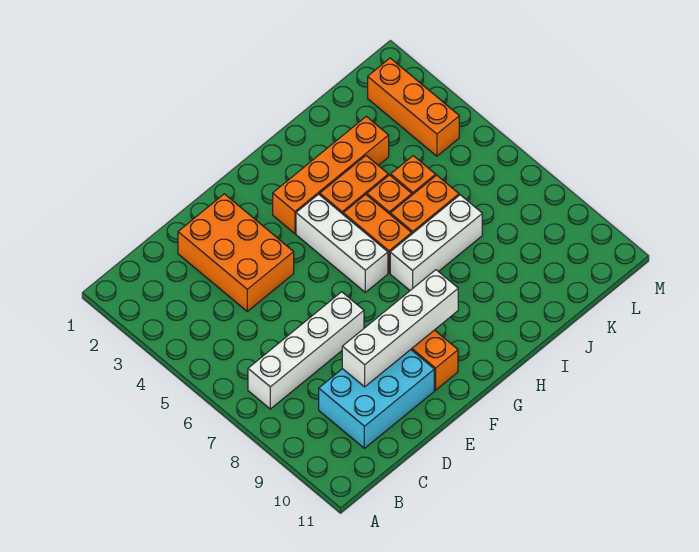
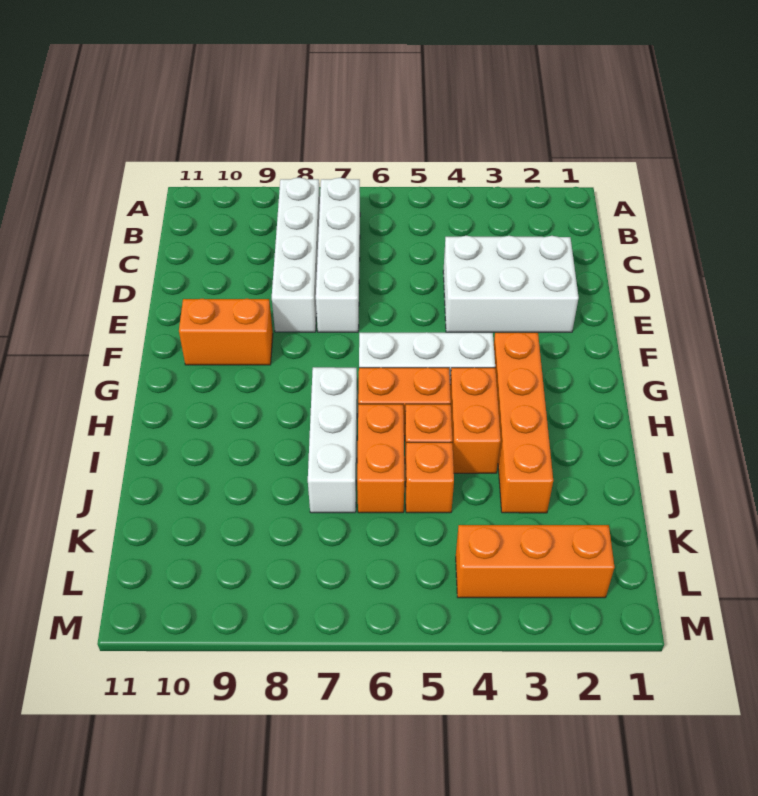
cyan 2x3 brick [319,350,434,448] -> none
orange 2x3 brick [178,194,294,311] -> white 2x3 brick [443,236,579,332]
white 1x4 brick [342,270,458,387] -> white 1x4 brick moved to [272,178,320,332]

